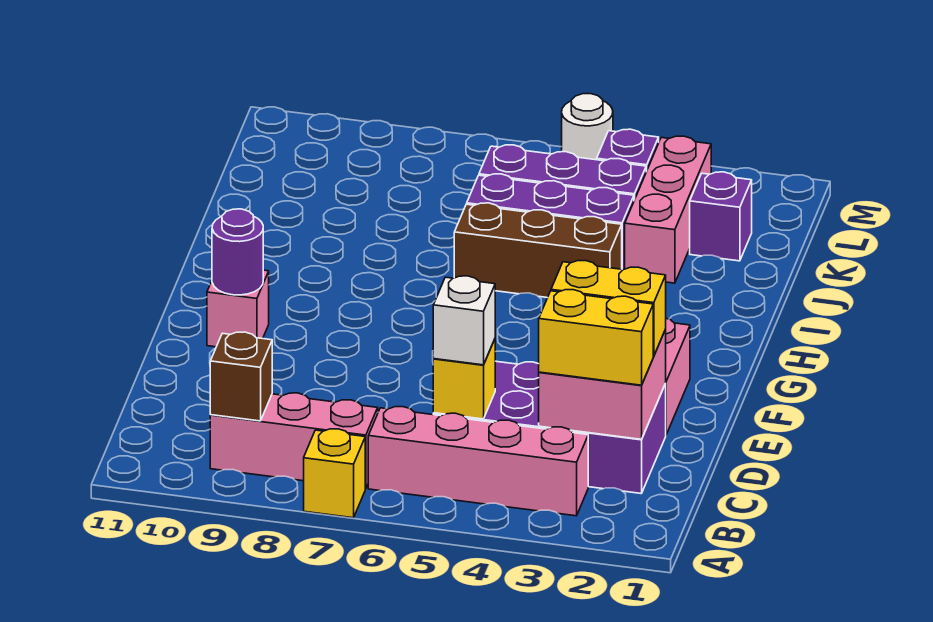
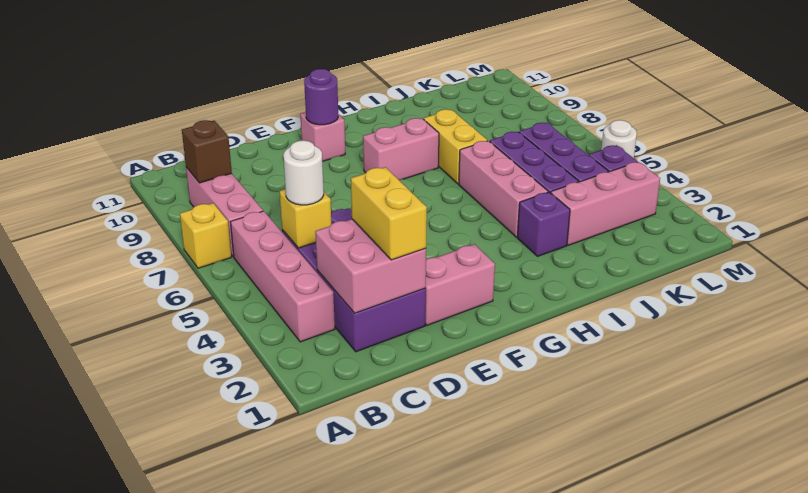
yellow 1x2 brick [539,290,653,385] -> yellow 1x2 brick moved to [424,109,487,184]
white 1x1 brick [433,276,495,365] -> white 1x1 round brick [283,140,324,205]
none -> pink 1x2 brick [363,118,439,180]
brown 1x3 brick [454,203,622,298] -> pink 1x3 brick [459,141,548,237]
purple 1x1 brick [690,172,752,261] -> purple 1x1 brick moved to [517,192,570,256]

